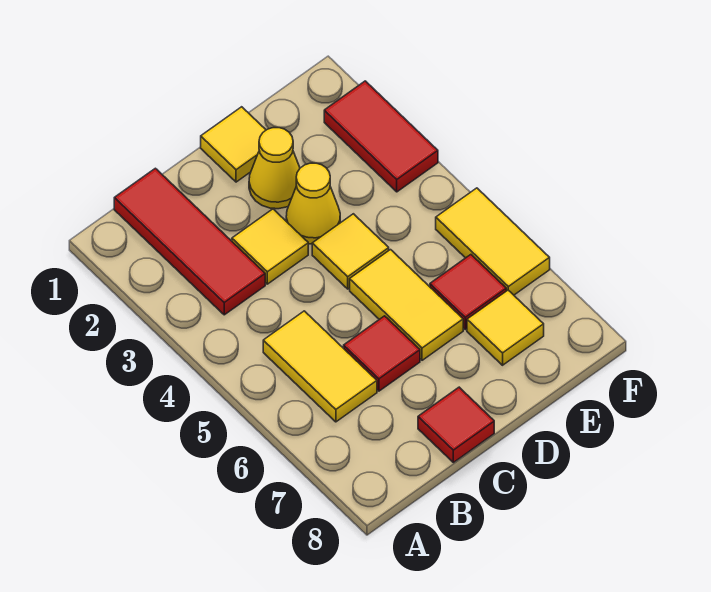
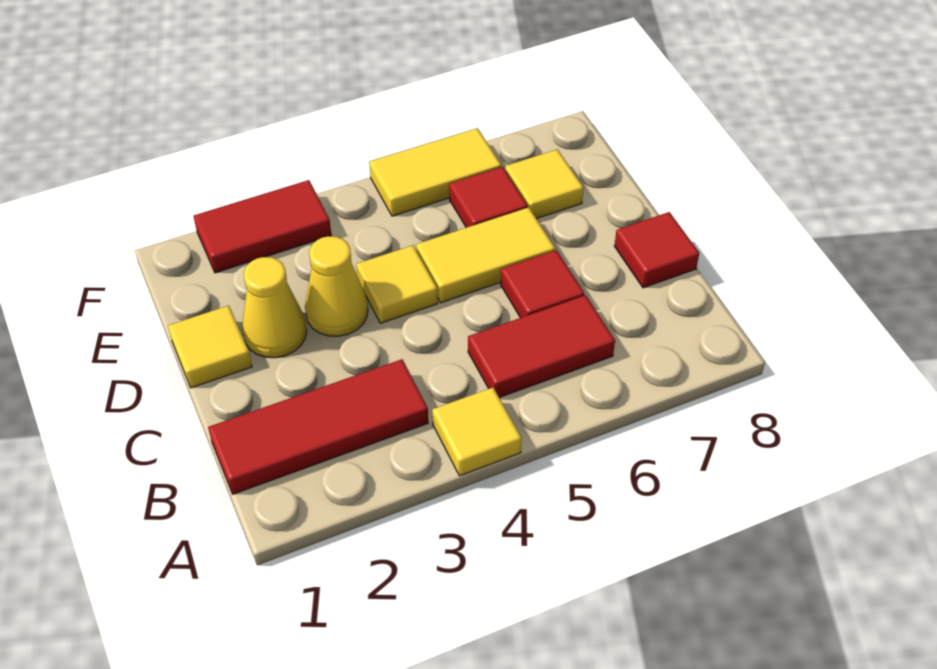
yellow 1x2 tile [263,311,377,422] -> red 1x2 tile [468,295,615,398]
yellow 1x1 tile [232,209,308,284] -> yellow 1x1 tile moved to [432,387,522,476]

